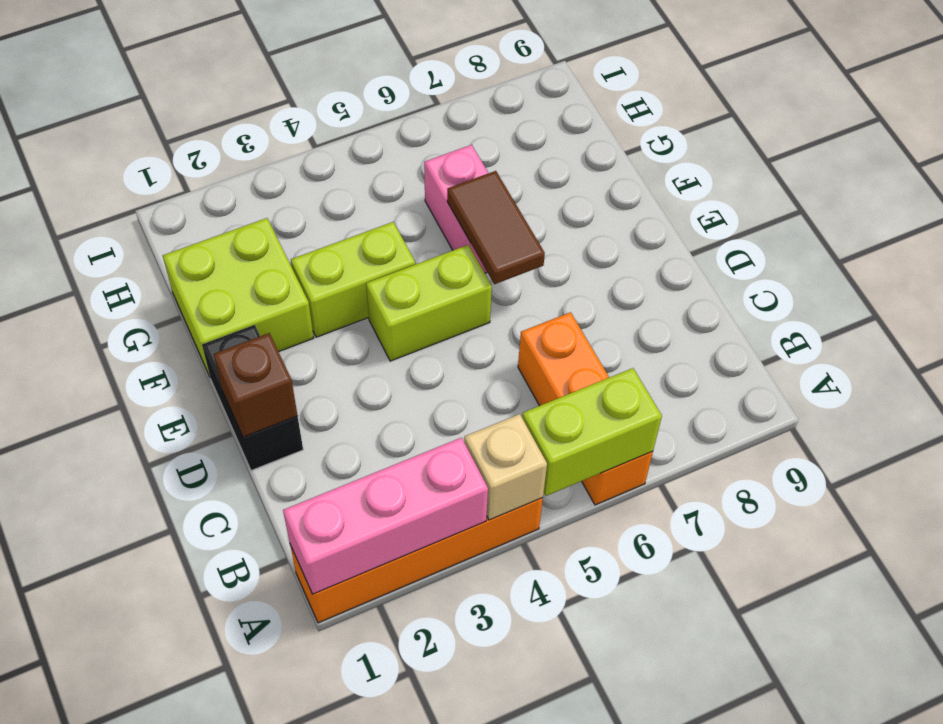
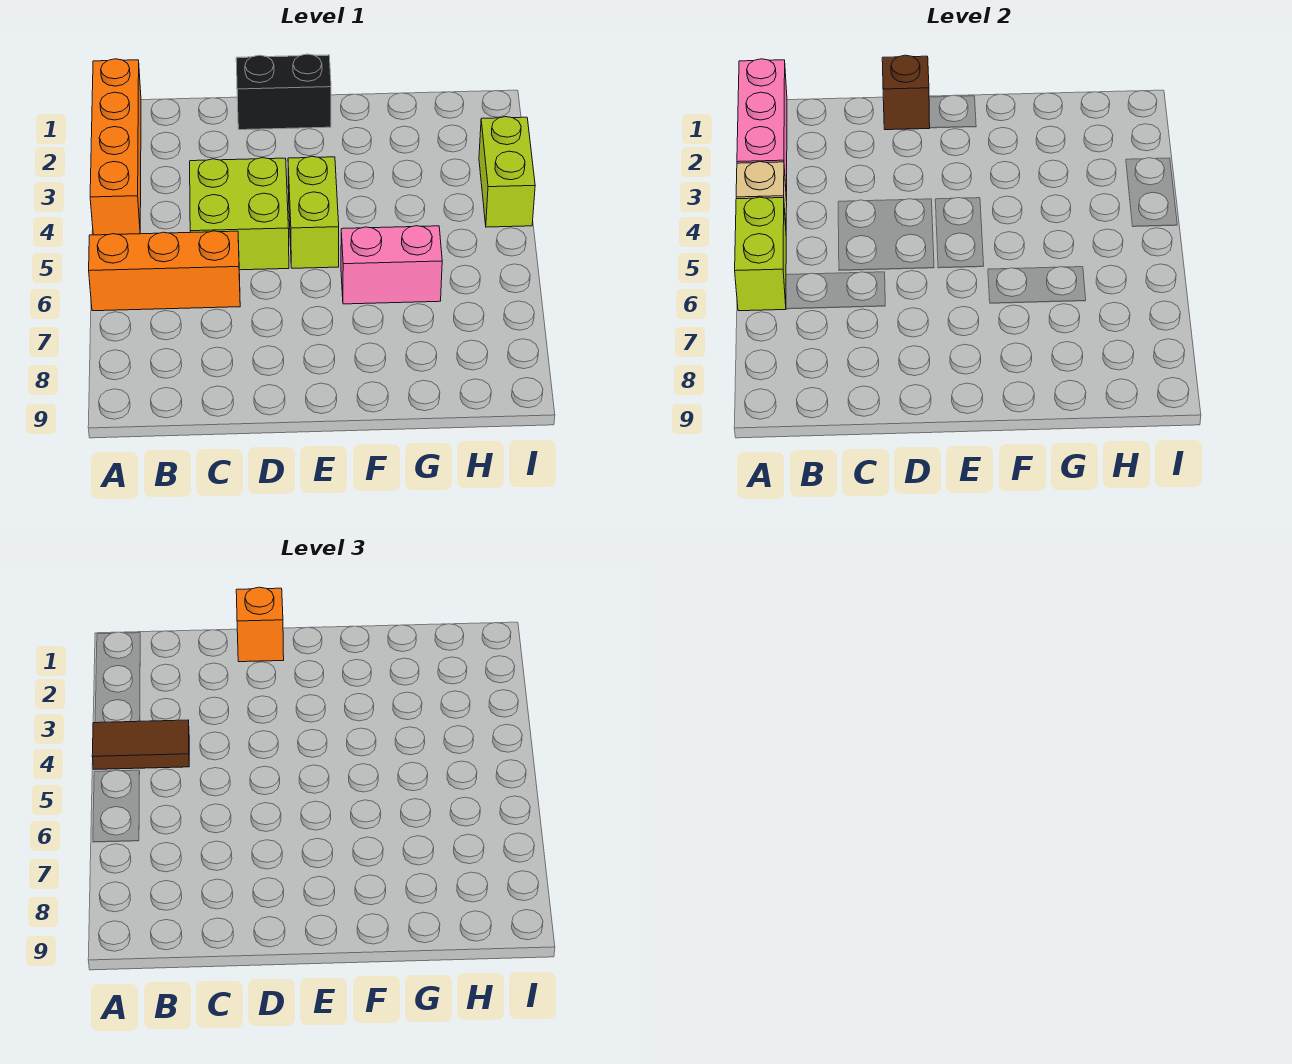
none -> orange 1x1 brick [236,587,284,662]
brown 1x2 tile [447,171,545,284] -> brown 1x2 tile moved to [92,720,189,769]
lime 2x2 brick [163,218,314,376] -> lime 2x2 brick moved to [190,158,289,270]
lime 1x2 brick [291,222,415,337] -> lime 1x2 brick moved to [479,117,535,227]

